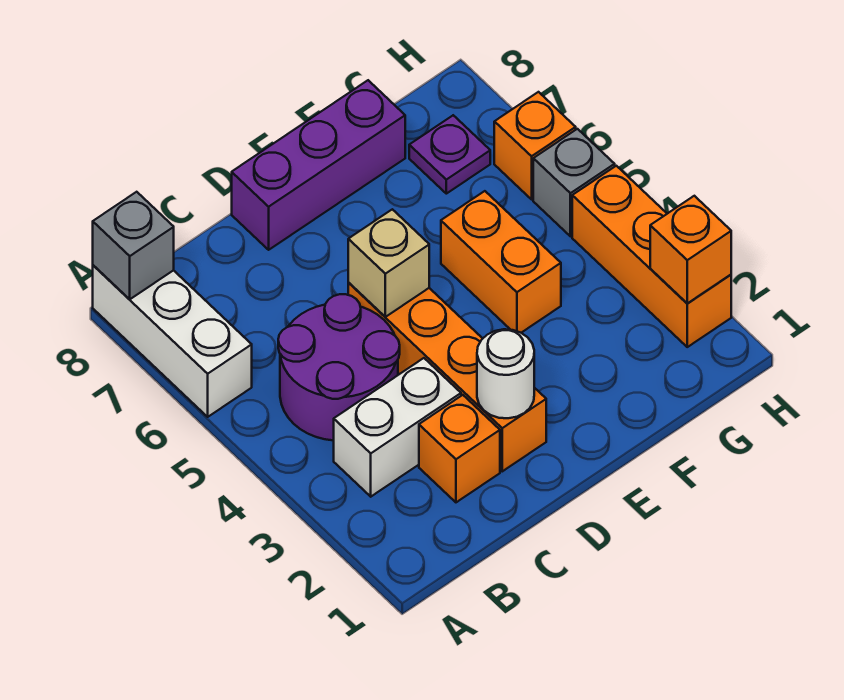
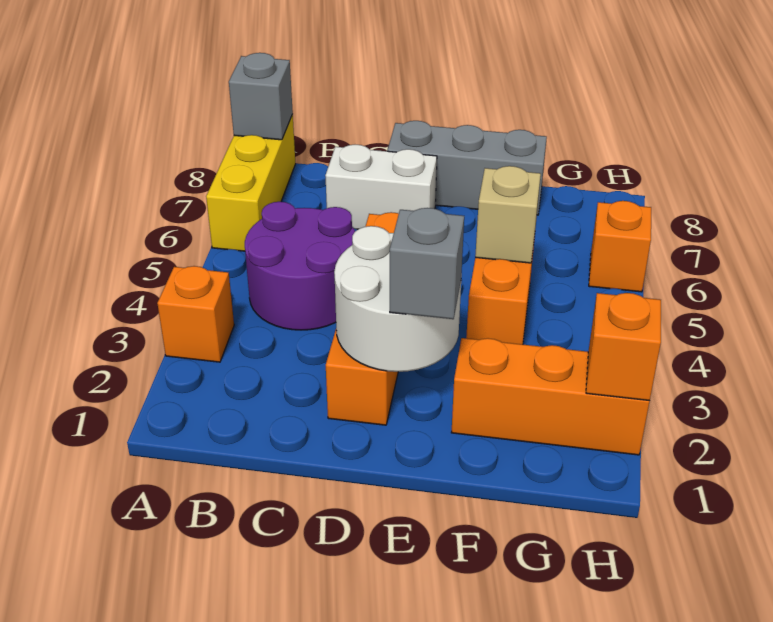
white 1x3 brick [93,265,252,417] -> yellow 1x3 brick [206,115,296,251]
white 1x2 brick [334,358,461,497] -> white 1x2 brick moved to [325,145,437,229]
orange 1x1 brick [419,395,500,502] -> orange 1x1 brick moved to [157,266,234,362]
white 1x1 round brick [477,329,534,418] -> white 2x2 round brick [334,226,462,372]
tan 1x1 brick [348,209,429,317] -> tan 1x1 brick moved to [475,166,541,263]
purple 1x3 brick [232,80,405,250] -> grey 1x3 brick [387,121,547,215]
purple 1x1 plate [409,115,490,194] -> none
orange 1x3 brick [572,166,731,347] -> orange 1x3 brick turned to [451,338,650,455]
grey 1x1 brick [533,129,615,236] -> grey 1x1 brick moved to [390,208,464,319]

